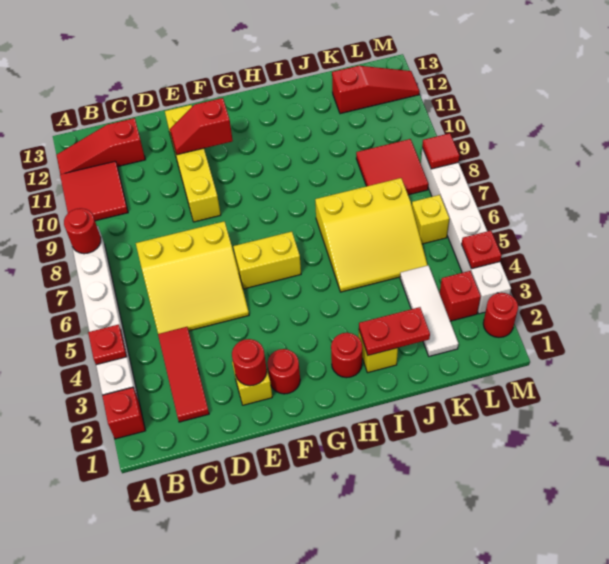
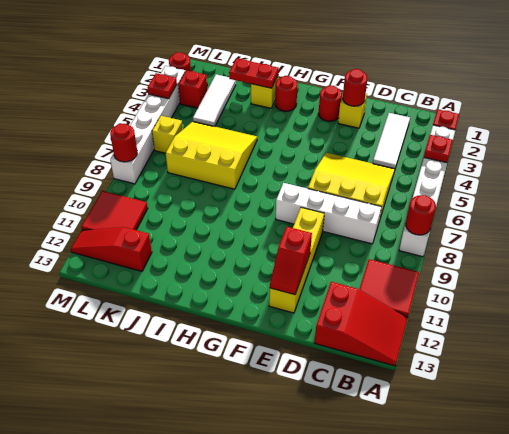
red 1x3 slope [56,118,145,174] -> red 2x3 slope [315,282,408,366]
red 1x3 tile [158,327,209,422] -> white 1x3 tile [373,113,410,169]
none -> white 1x4 brick [276,183,381,244]
red 1x2 slope [170,98,233,155] -> red 1x2 slope turned to [270,227,312,295]
yellow 1x2 brick [233,232,301,289] -> none
red 2x2 tile [356,139,428,195] -> red 2x2 tile moved to [81,191,148,230]
red 1x1 tile [422,133,459,169] -> red 1x1 round brick [110,124,137,162]

